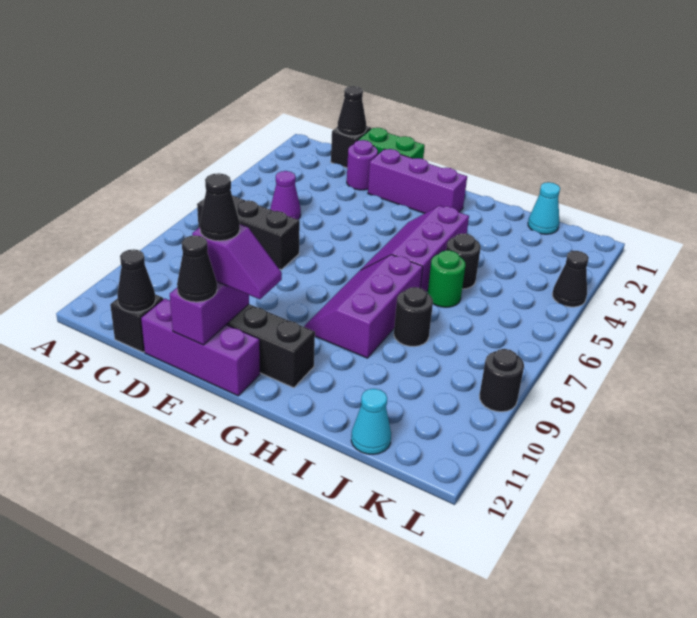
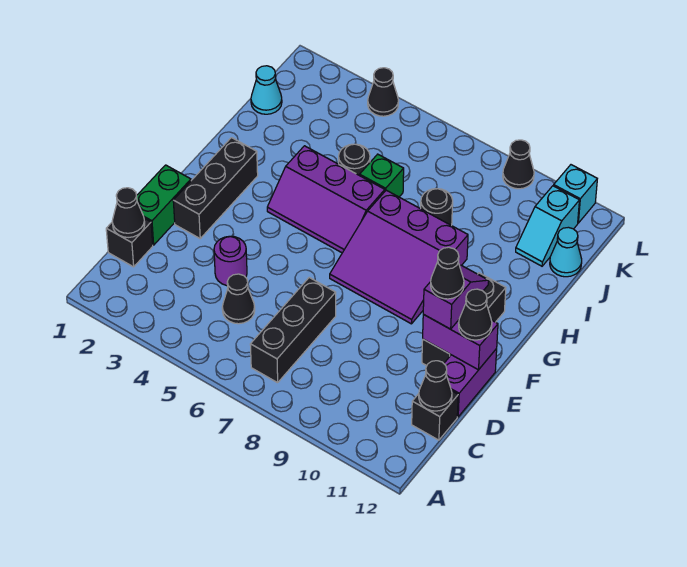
purple 1x1 cone [270,171,301,220] -> black 1x1 cone [222,274,255,324]
purple 1x1 round brick [347,140,378,190] -> purple 1x1 round brick moved to [214,236,247,286]
purple 1x3 brick [141,299,260,396] -> purple 1x2 brick [444,349,497,417]
purple 1x3 brick [368,149,467,213] -> black 1x3 brick [173,138,258,238]
purple 2x3 slope [304,255,423,358] -> purple 3x3 slope [330,190,468,324]
green 1x1 round brick [428,250,465,307] -> green 1x1 brick [360,154,404,197]
none -> cyan 1x2 slope [516,186,579,266]
black 1x1 round brick [479,349,524,412] -> black 1x1 cone [503,140,534,189]
none -> cyan 1x1 brick [554,165,597,223]

